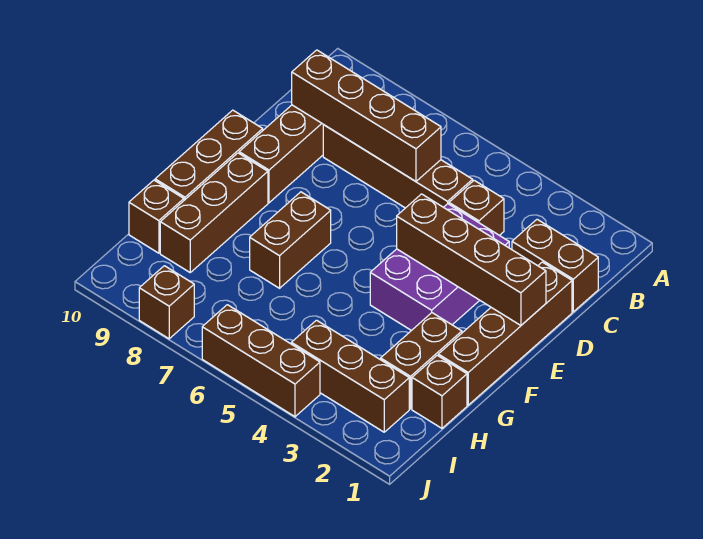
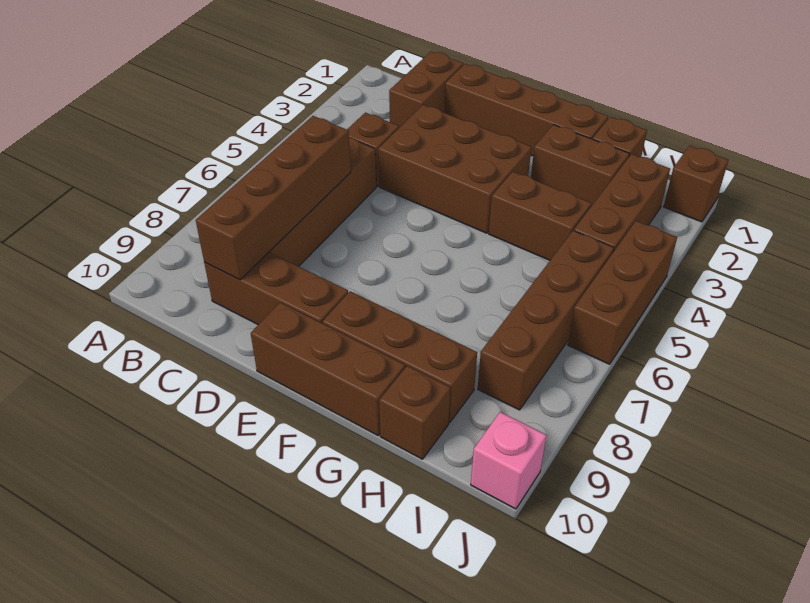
purple 2x3 brick [370,204,509,331] -> brown 2x3 brick [378,105,532,233]
brown 1x4 brick [397,194,546,325] -> brown 1x4 brick moved to [478,231,614,410]
brown 1x2 brick [250,192,331,288] -> brown 1x2 brick moved to [489,172,591,260]
brown 1x1 brick [139,266,194,339] -> brown 1x1 brick moved to [664,146,728,222]
none -> pink 1x1 brick [471,412,546,509]

